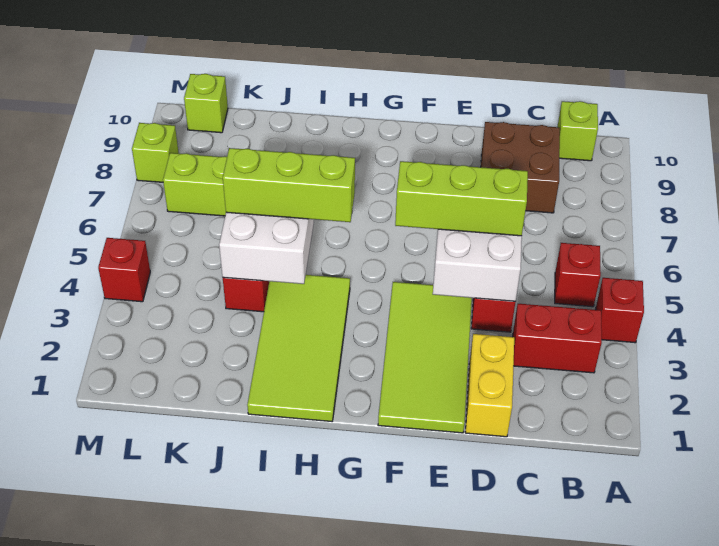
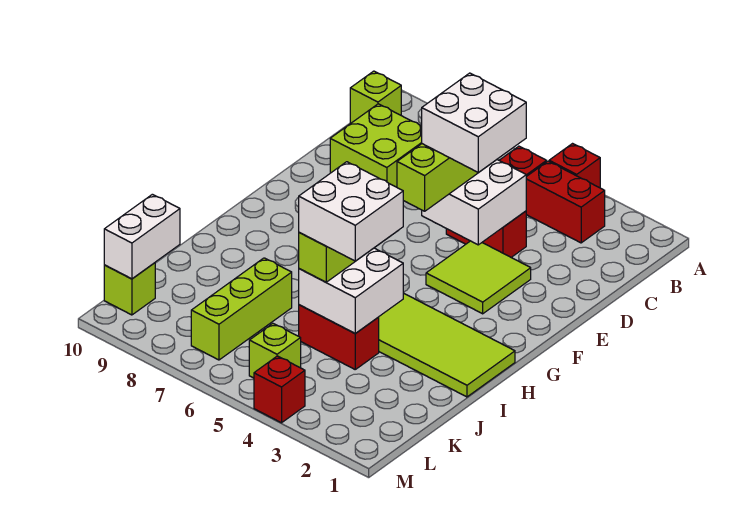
red 1x2 brick [513,304,602,373] -> red 1x2 brick turned to [526,161,605,243]
brown 2x2 brick [481,122,560,213] -> lime 2x2 brick [330,104,422,187]
yellow 1x2 brick [465,334,514,437] -> none
none -> white 2x2 brick [422,73,526,173]
lime 2x4 tile [378,282,472,433] -> lime 2x2 tile [426,241,531,314]
none -> white 2x2 brick [299,162,403,261]
none -> white 1x2 brick [104,194,180,279]
lime 1x1 brick [132,123,179,182] -> lime 1x1 brick moved to [249,324,301,378]

